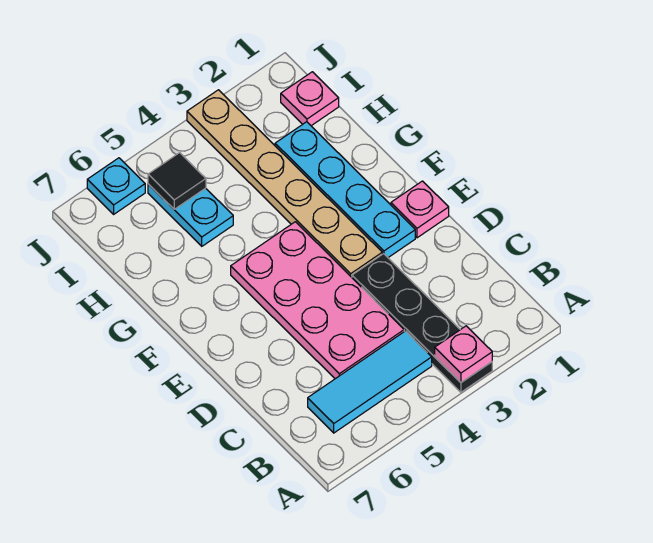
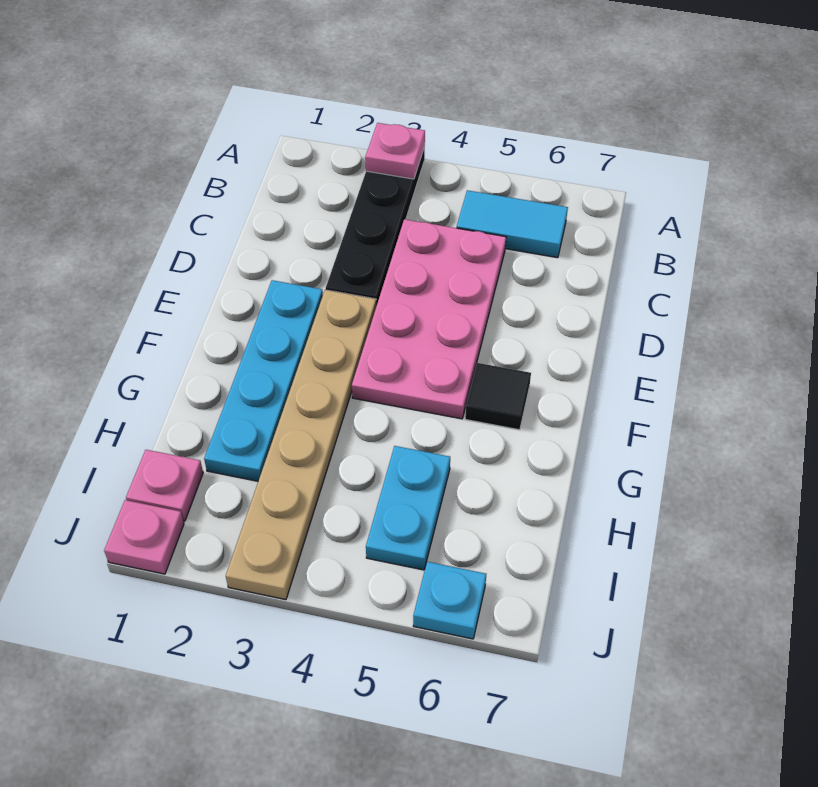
cyan 1x3 tile [308,331,432,433] -> cyan 1x2 tile [457,190,568,258]
pink 1x1 plate [391,181,449,238] -> pink 1x1 plate moved to [104,500,184,574]
black 1x1 tile [148,153,206,209] -> black 1x1 tile moved to [465,363,531,430]

